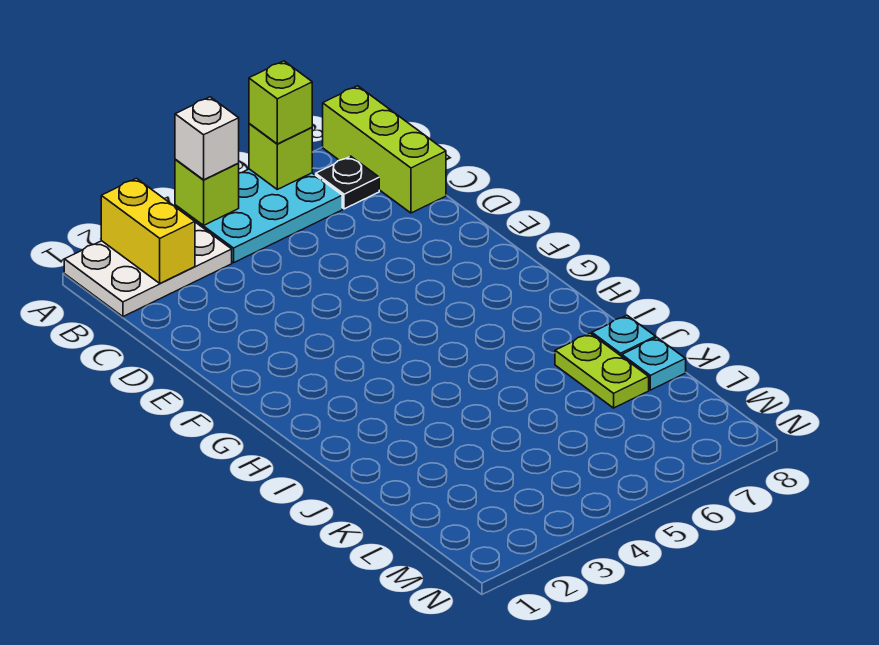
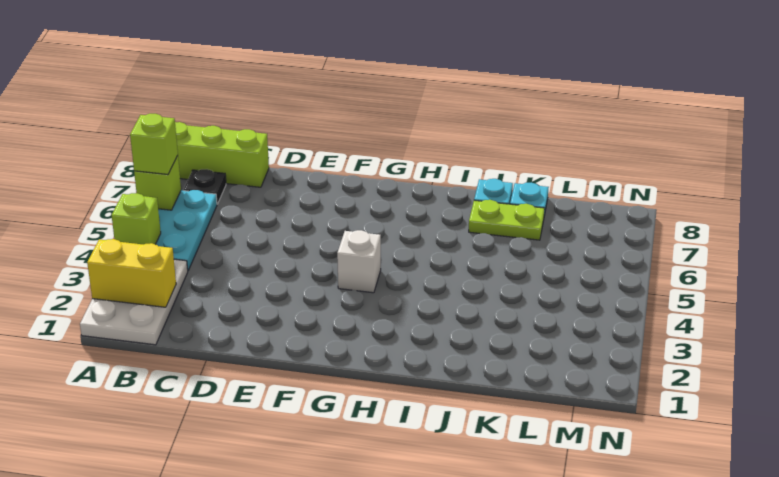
white 1x1 brick [175,97,239,180] -> white 1x1 brick moved to [337,230,381,293]

